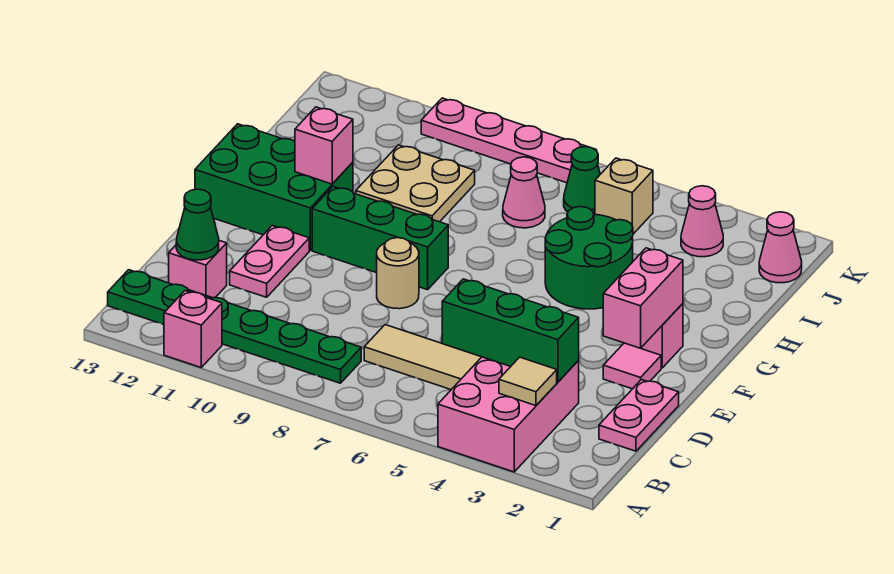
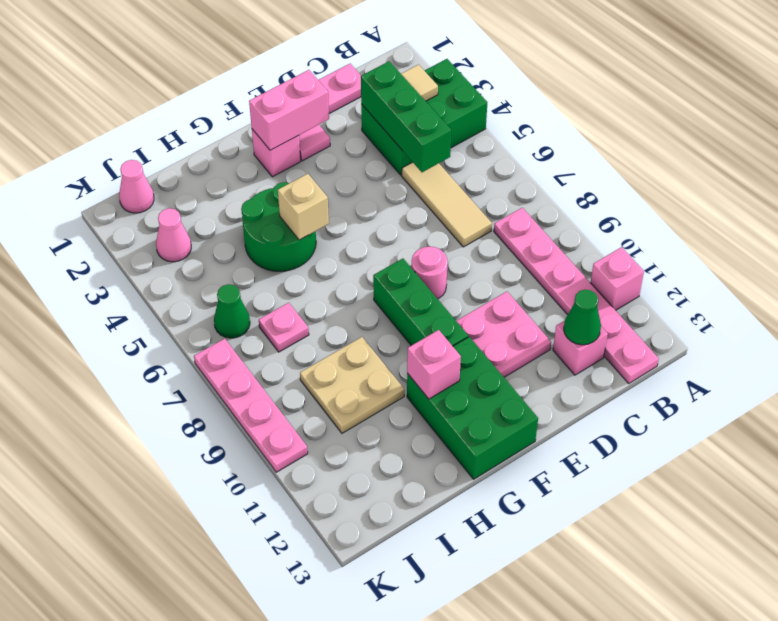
pink 2x3 brick [438,357,579,472] -> green 2x3 brick [361,59,487,175]
green 1x6 plate [108,270,361,383] -> pink 1x6 plate [494,208,659,383]
pink 1x2 plate [230,226,309,297] -> pink 2x2 plate [457,291,551,377]
tan 1x1 round brick [377,238,419,309] -> pink 1x1 round brick [411,246,448,299]
pink 1x1 cone [503,157,545,228] -> pink 1x1 plate [259,303,309,352]
tan 1x1 brick [595,158,653,234] -> tan 1x1 brick moved to [278,174,329,240]

